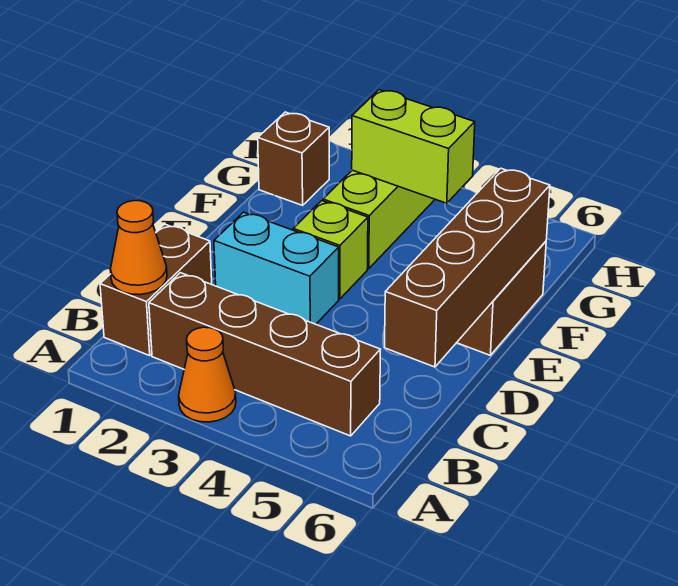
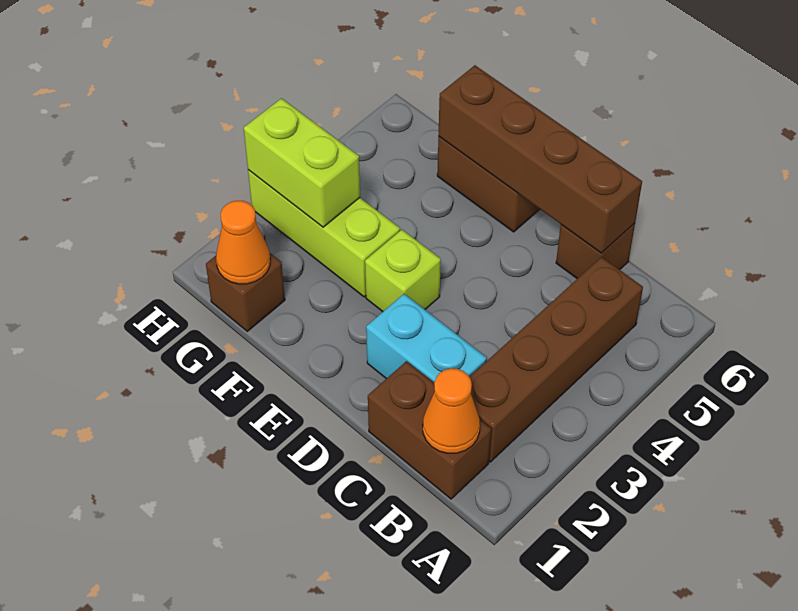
orange 1x1 cone [179,327,236,422] -> orange 1x1 cone moved to [216,201,270,284]
none -> brown 1x1 brick [556,223,635,279]
cyan 1x2 brick [214,212,339,324] -> cyan 1x2 brick turned to [366,294,487,383]
lime 1x2 brick [352,90,475,203] -> lime 1x2 brick turned to [244,98,360,227]

